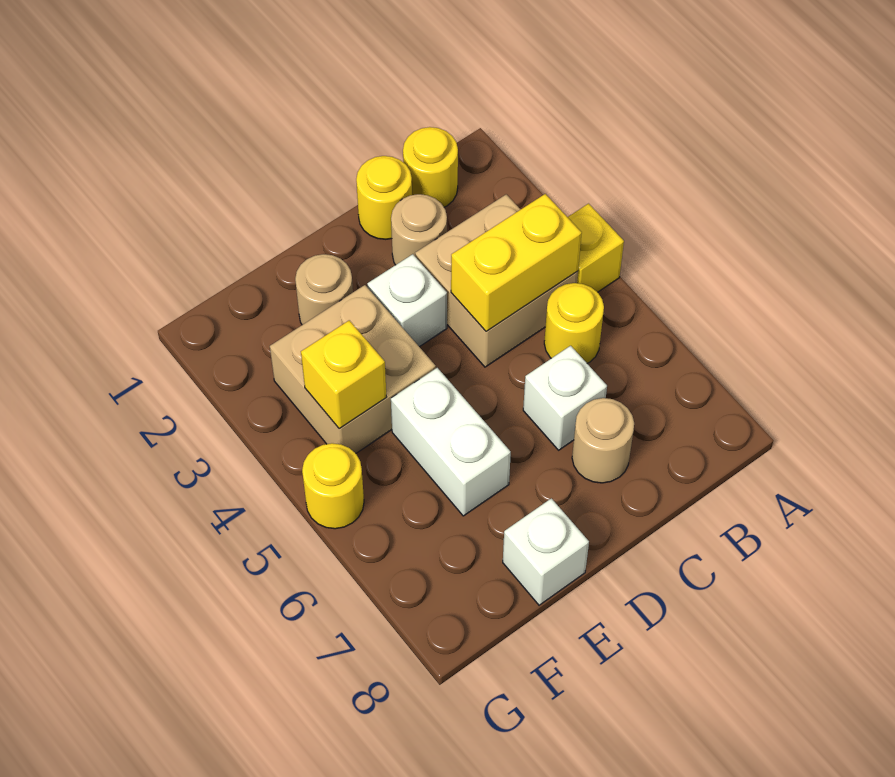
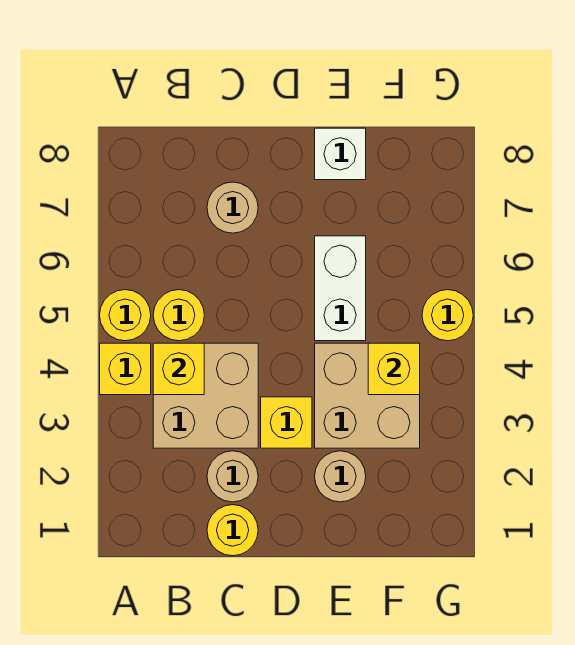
yellow 1x1 round brick [403,127,458,207] -> yellow 1x1 round brick moved to [100,290,151,341]
yellow 1x2 brick [451,194,582,332] -> yellow 1x1 brick [153,343,204,395]
white 1x1 brick [523,346,607,450] -> none
white 1x1 brick [367,254,447,347] -> yellow 1x1 brick [261,397,312,448]

